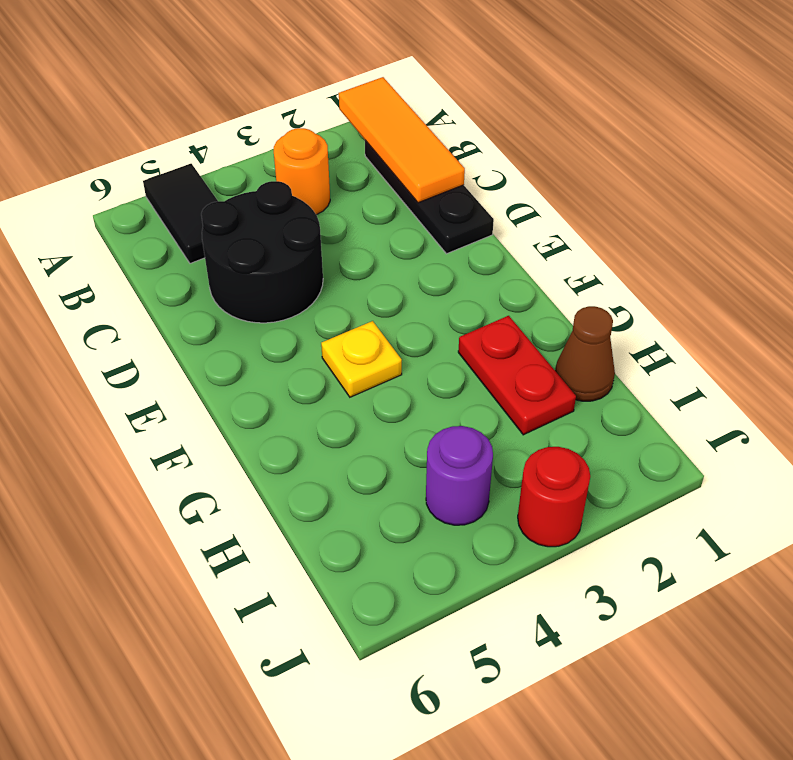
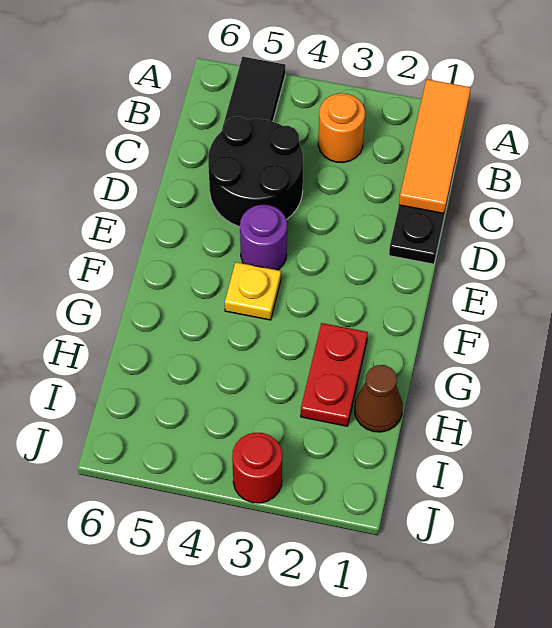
purple 1x1 round brick [426,426,493,525] -> purple 1x1 round brick moved to [240,205,287,270]

